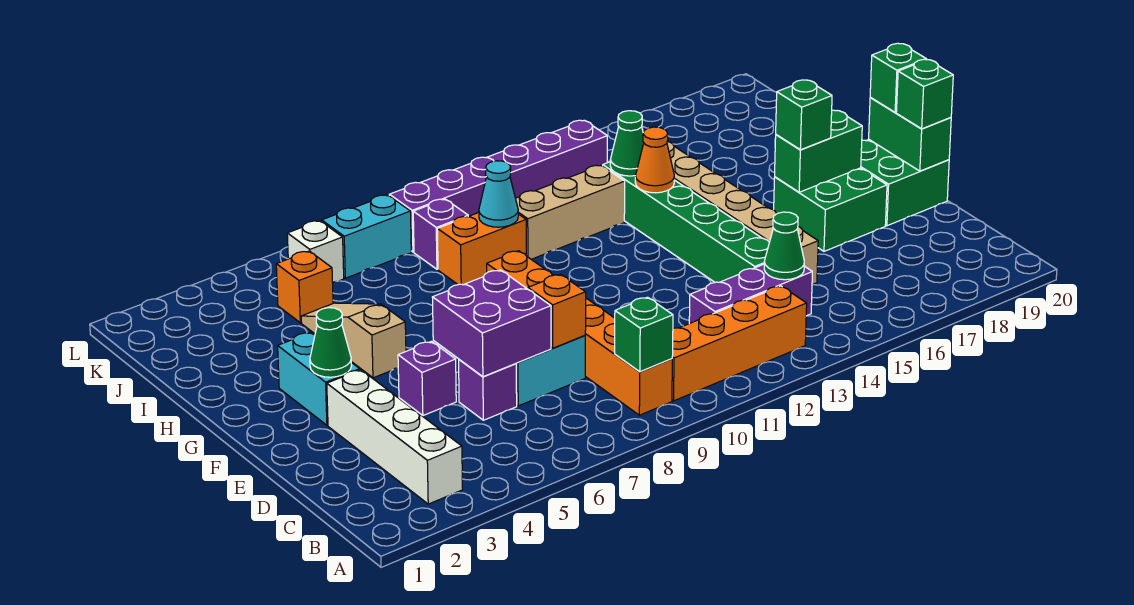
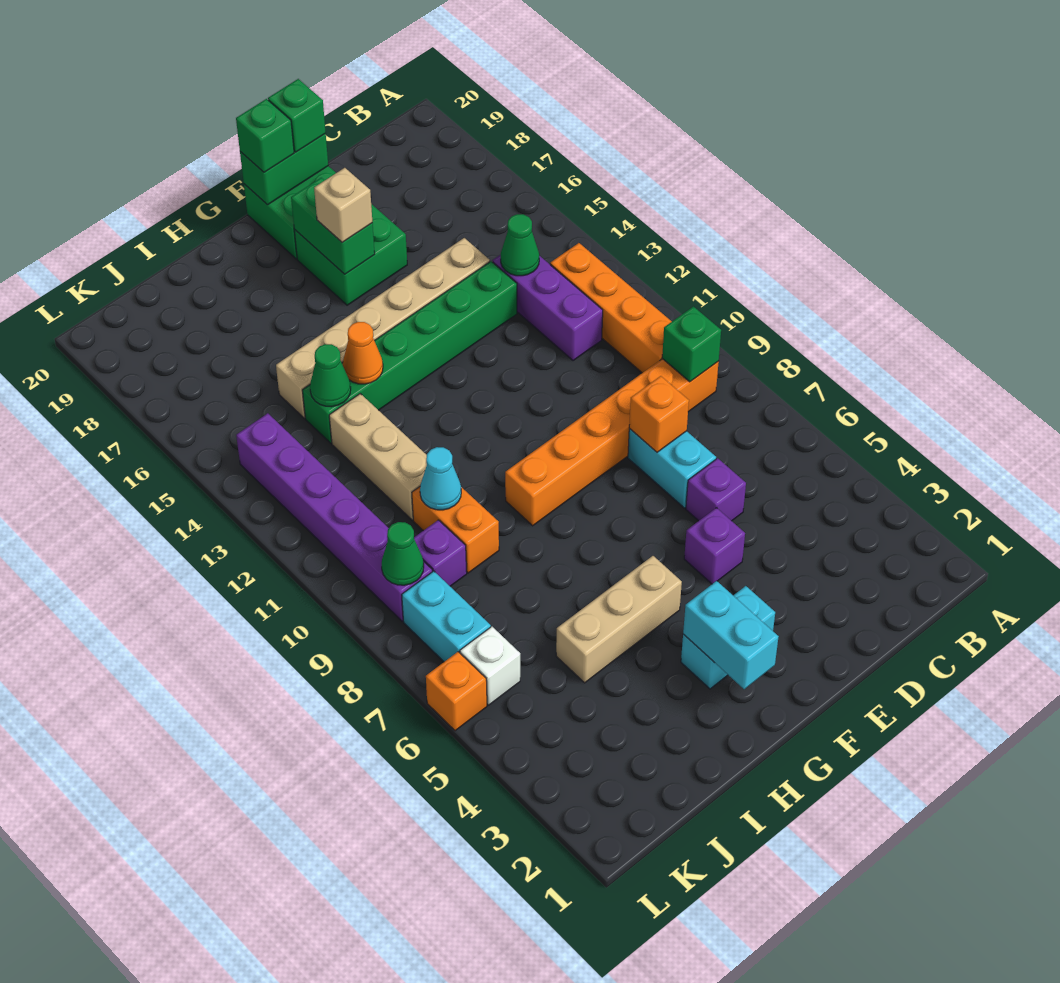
white 1x4 brick [327,370,463,504] -> none
purple 2x2 brick [432,270,551,377] -> none
green 1x1 cone [310,308,352,377] -> green 1x1 cone moved to [382,522,424,585]
green 1x1 brick [776,80,832,150] -> tan 1x1 brick [314,168,372,242]
none -> cyan 1x2 brick [683,581,779,689]
tan 1x3 slope [301,303,406,378] -> tan 1x3 brick [556,556,682,683]
orange 1x1 brick [276,251,333,323] -> orange 1x1 brick moved to [426,652,487,731]

